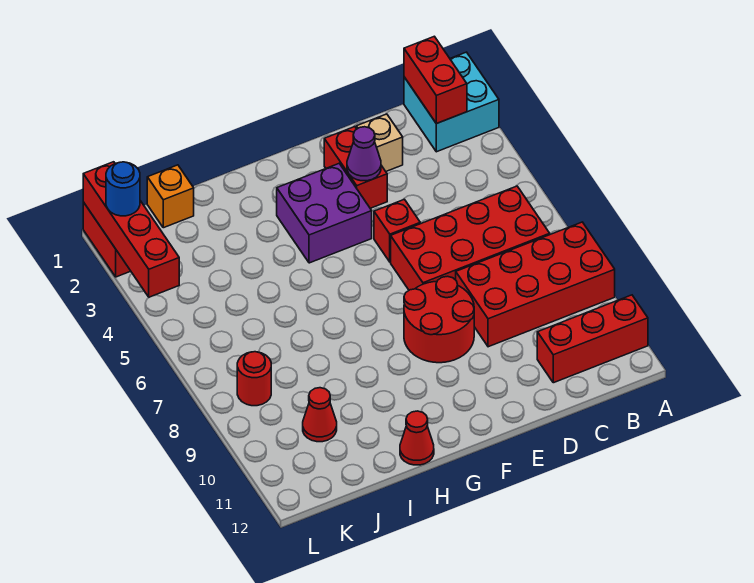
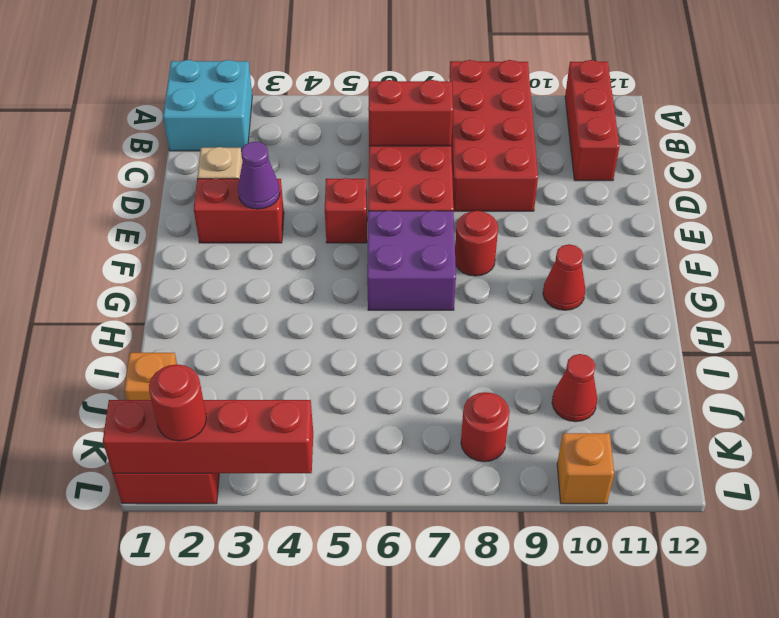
red 1x2 brick [404,36,467,124] -> red 1x2 brick moved to [368,80,453,146]
red 2x2 round brick [404,276,474,363] -> red 1x1 round brick [455,211,498,276]
purple 2x2 brick [277,164,372,263] -> purple 2x2 brick moved to [367,211,456,310]
red 1x1 cone [400,411,434,465] -> red 1x1 cone moved to [543,244,585,310]
blue 1x1 round brick [106,162,140,216] -> red 1x1 round brick [149,364,206,441]
none -> orange 1x1 brick [557,433,614,504]

